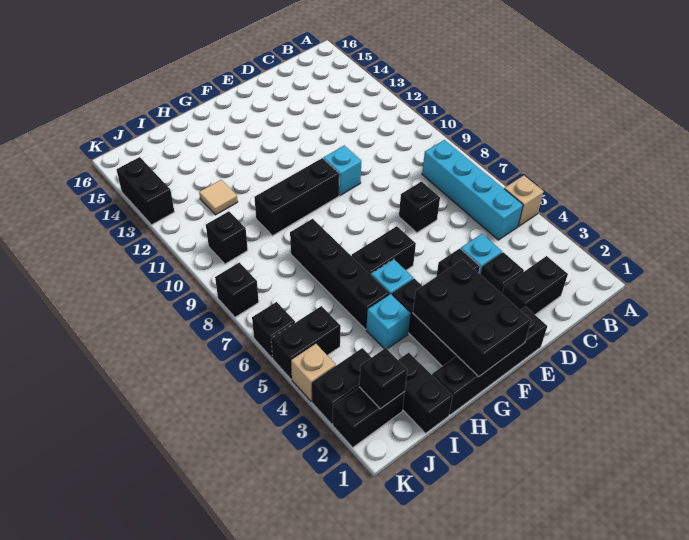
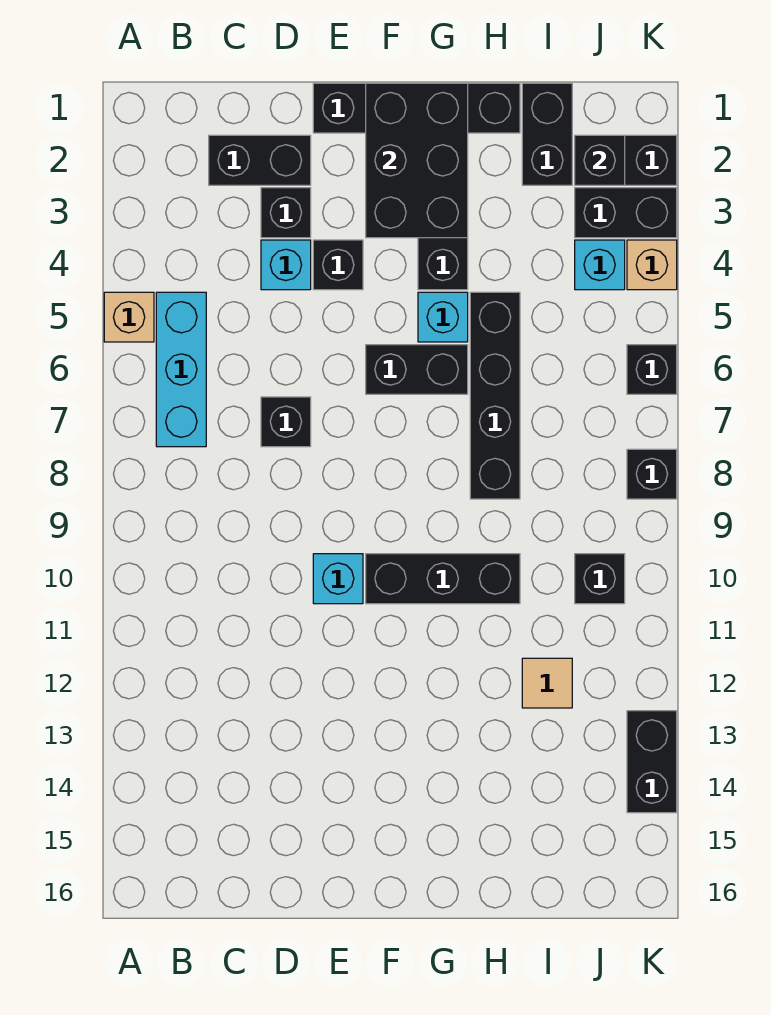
cyan 1x4 brick [422,140,523,240] -> cyan 1x3 brick [156,292,206,447]
cyan 1x1 brick [366,294,411,349] -> cyan 1x1 brick moved to [575,240,625,290]
black 1x2 brick [271,306,341,379] -> none

